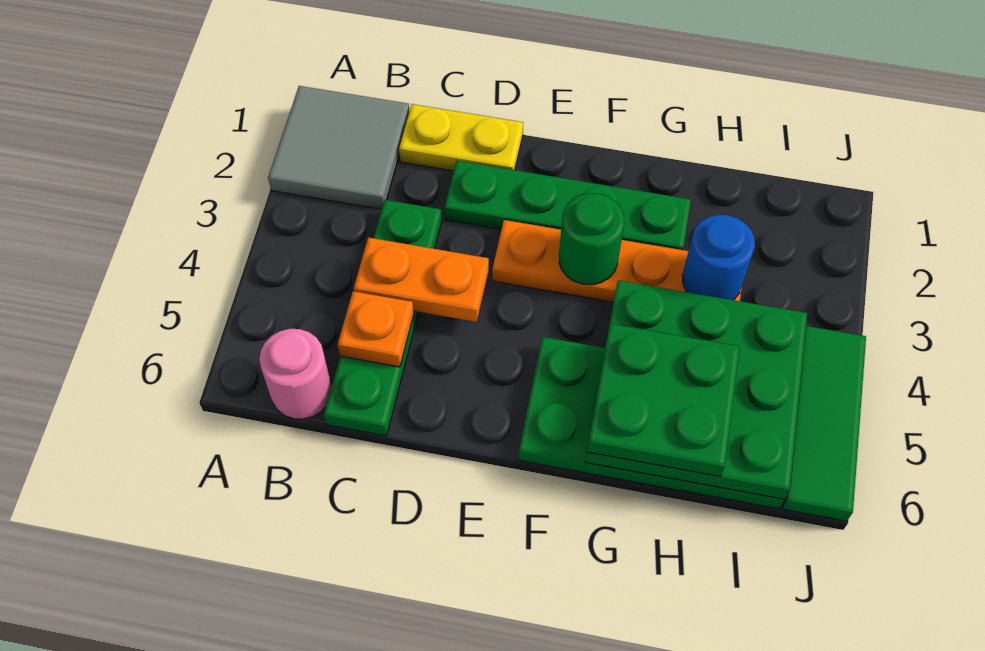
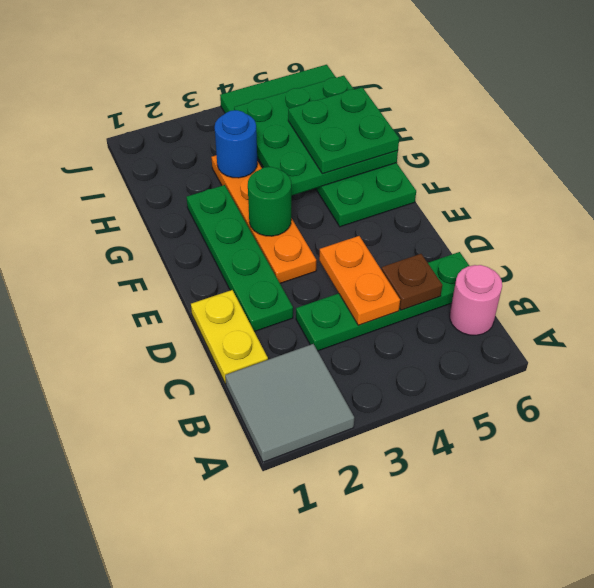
orange 1x1 plate [338,291,414,367] -> brown 1x1 plate [382,254,442,310]

